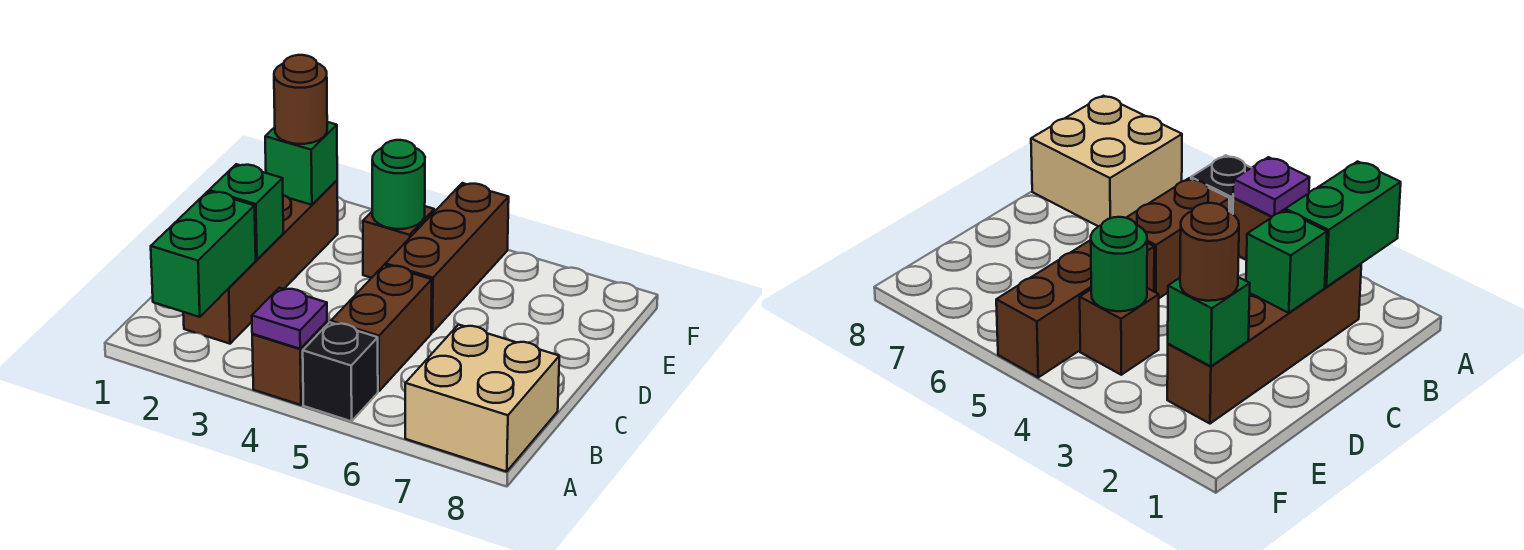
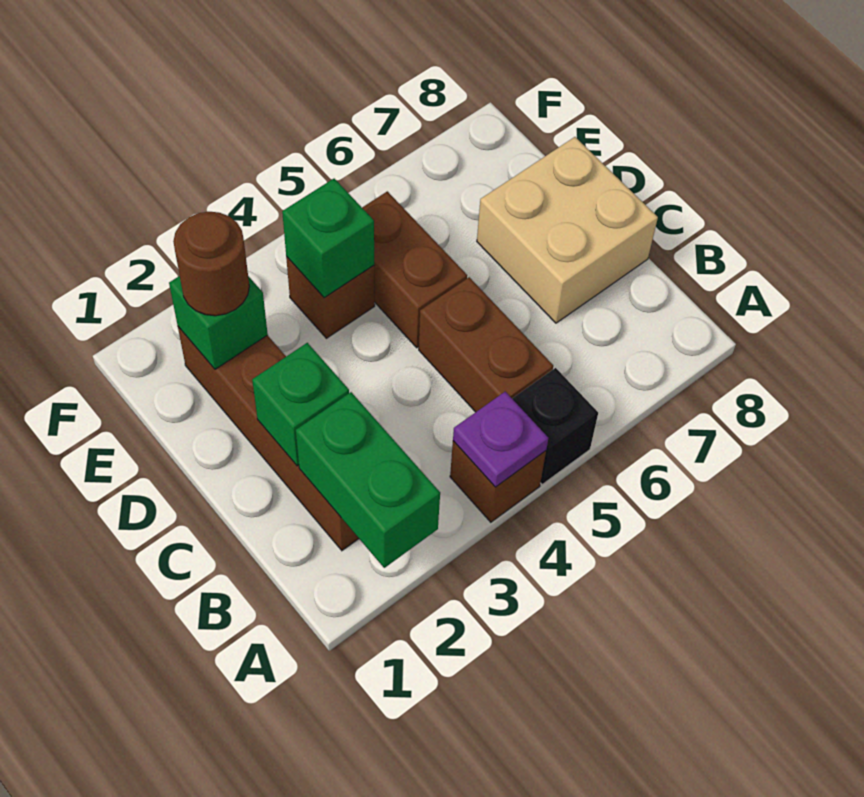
tan 2x2 brick [405,324,559,471] -> tan 2x2 brick moved to [477,137,658,323]
brown 1x3 brick [385,183,509,333] -> brown 1x2 brick [362,191,467,348]
green 1x1 round brick [372,140,425,229] -> green 1x1 brick [282,179,374,298]

